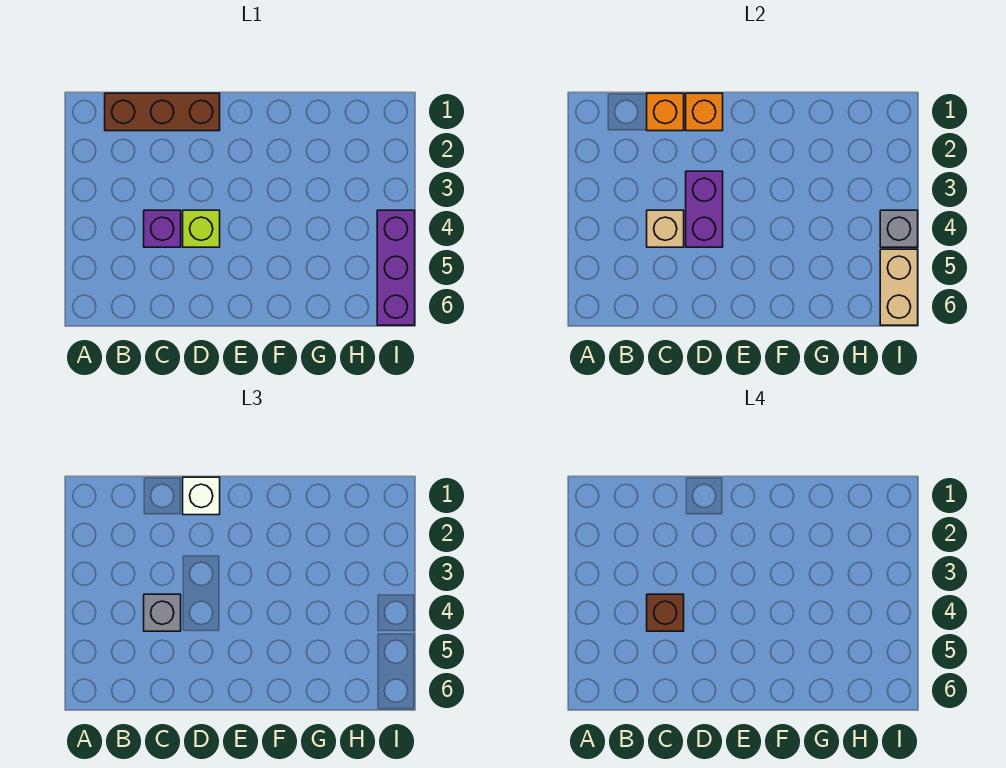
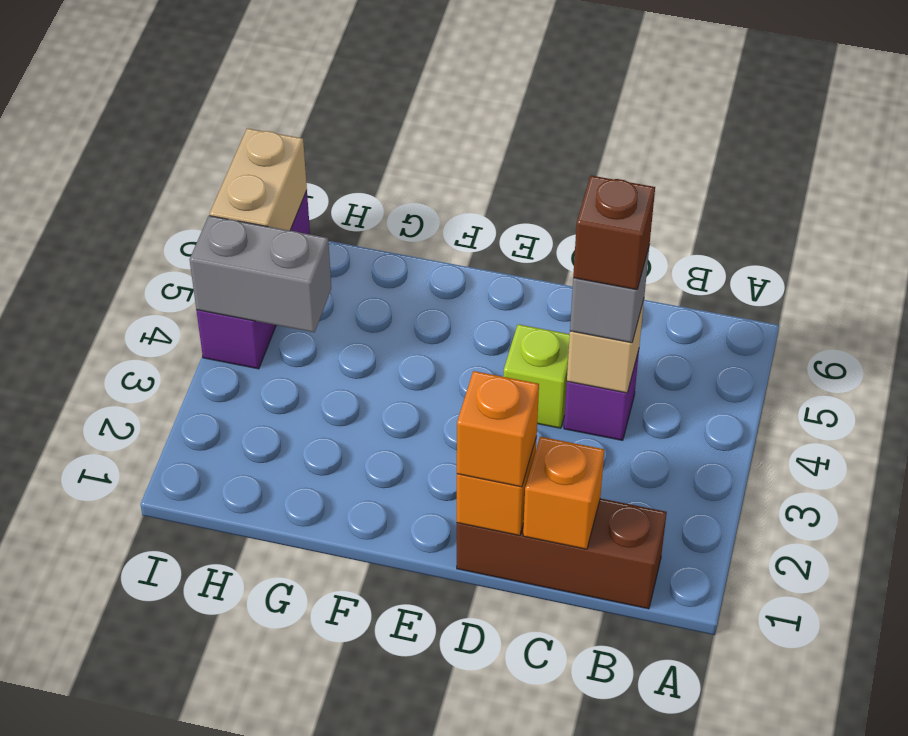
white 1x1 brick [183,477,220,515] -> orange 1x1 brick [457,371,539,487]
purple 1x2 brick [686,171,723,247] -> none
grey 1x1 brick [880,210,918,247] -> grey 1x2 brick [190,216,331,332]

